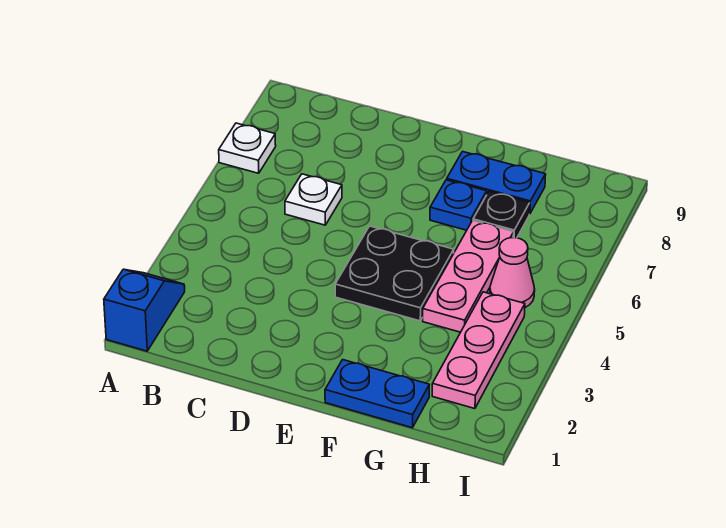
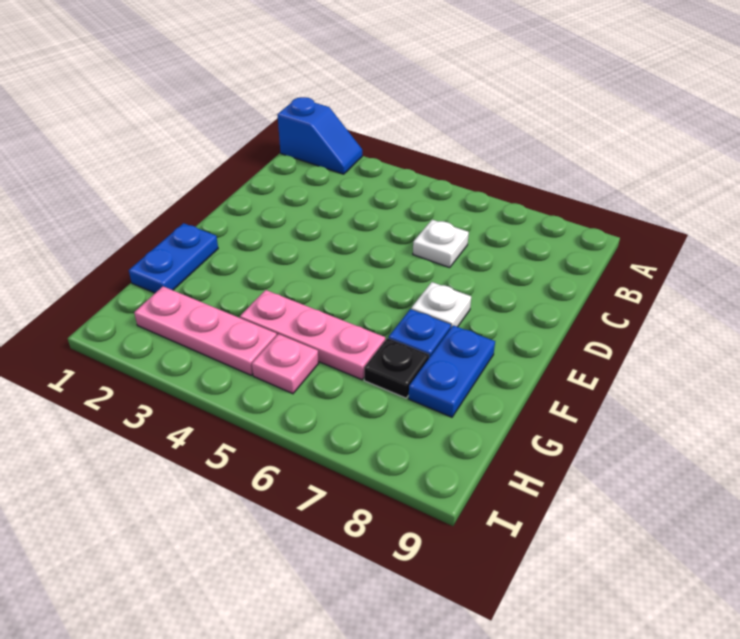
white 1x1 plate [219,123,276,173] -> white 1x1 plate moved to [411,282,471,327]
black 2x2 plate [335,226,454,321] -> none
pink 1x1 cone [490,238,535,307] -> pink 1x1 plate [252,334,319,394]

